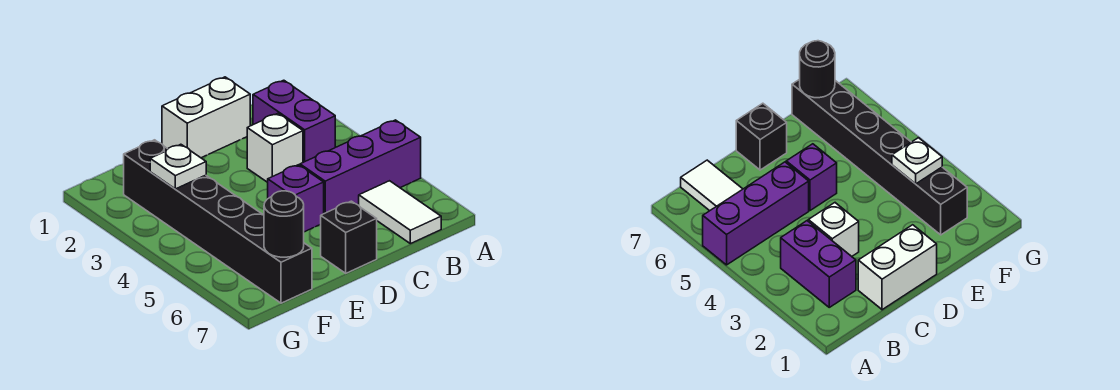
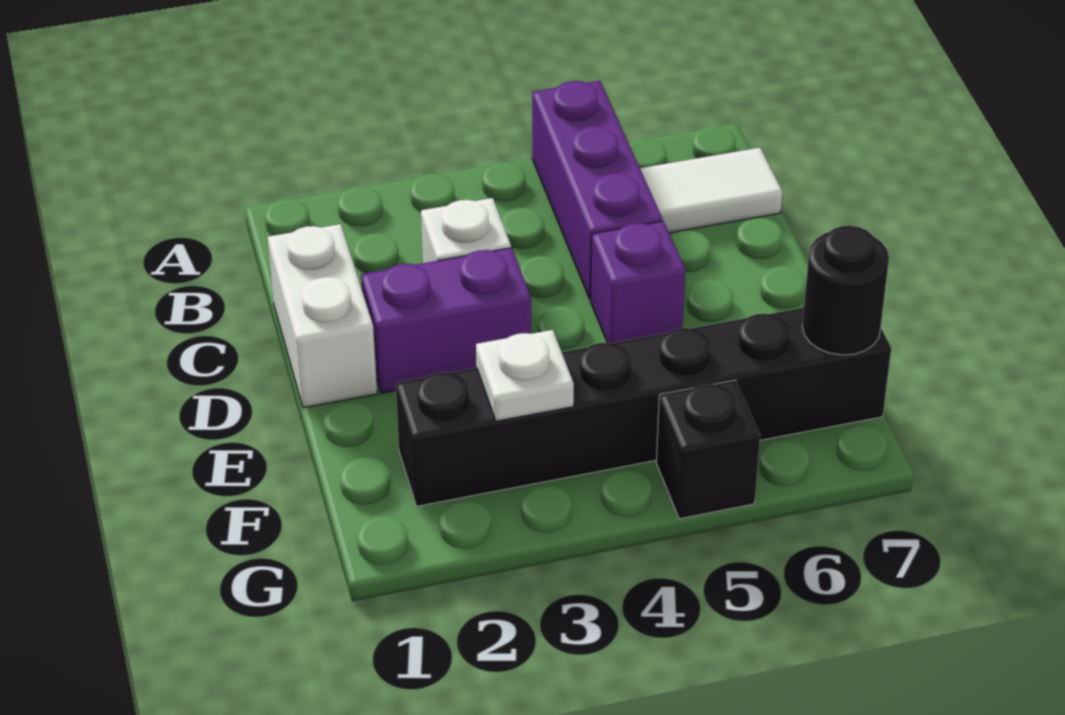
purple 1x2 brick [253,80,335,162] -> purple 1x2 brick moved to [361,248,531,393]
black 1x1 brick [321,201,377,273] -> black 1x1 brick moved to [656,380,760,519]

